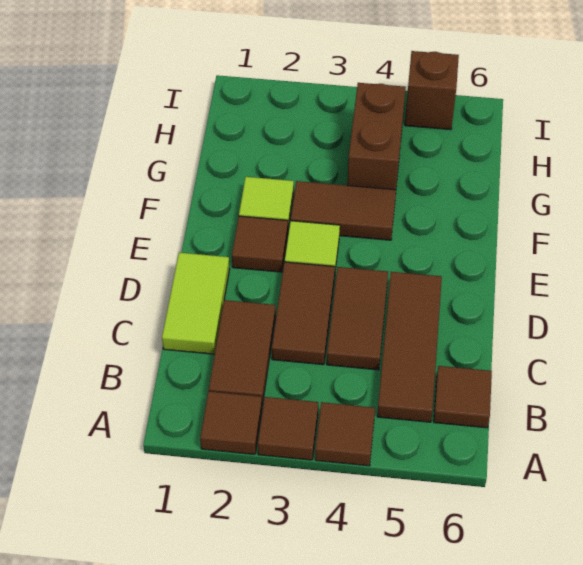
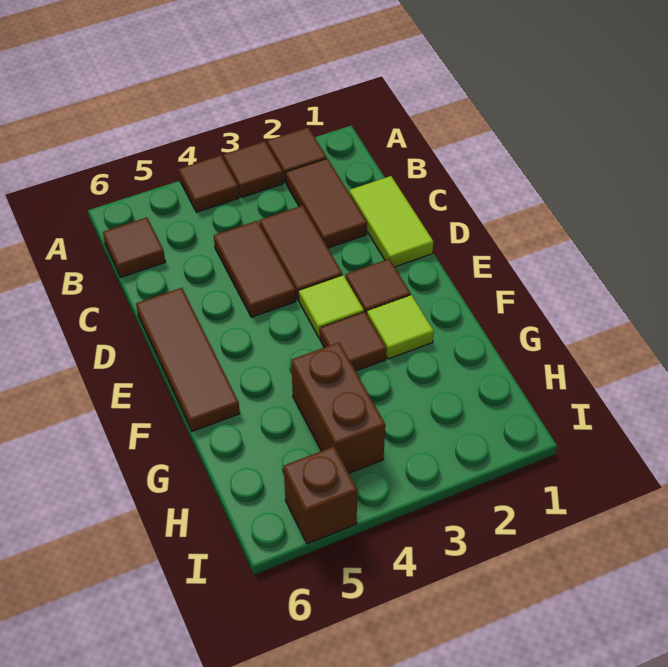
brown 1x3 tile [377,272,442,422] -> brown 1x3 tile moved to [136,288,240,431]
brown 1x2 tile [291,181,396,240] -> brown 1x1 tile [320,312,386,371]

